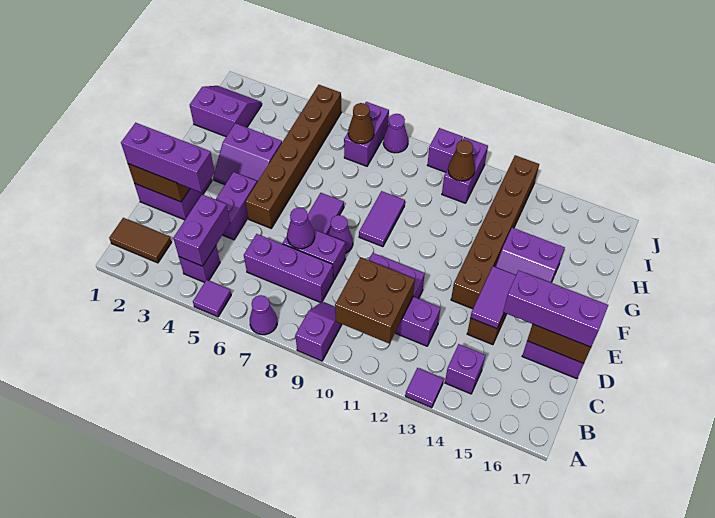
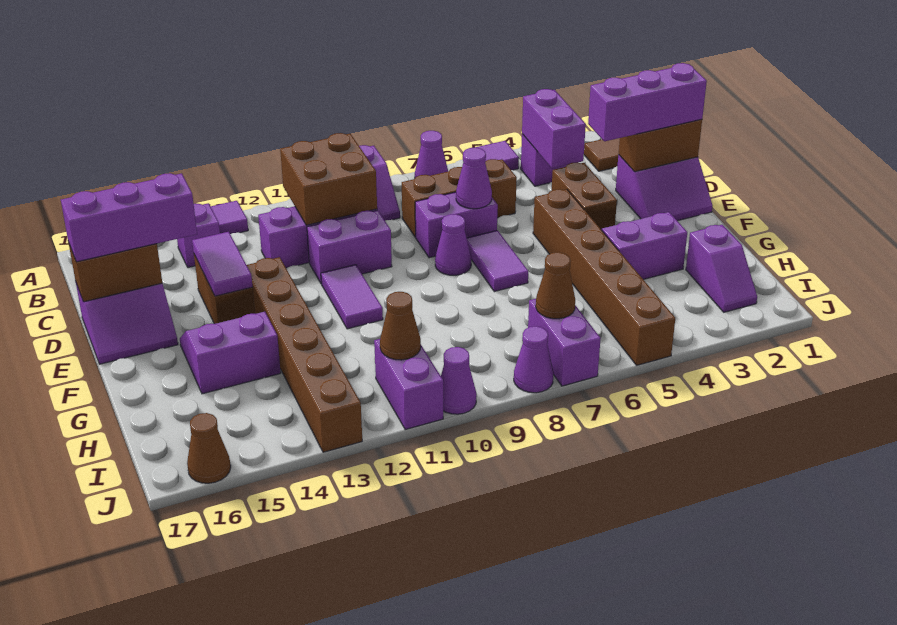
purple 1x3 brick [244,234,333,303] -> brown 1x3 brick [402,159,517,237]
purple 1x2 brick [215,172,257,240] -> brown 1x2 brick [552,162,617,229]
purple 1x2 tile [359,191,405,247] -> purple 1x2 tile moved to [321,265,383,329]
purple 2x2 slope [190,86,262,137] -> purple 1x2 slope [686,225,757,312]
purple 1x1 brick [428,128,463,172] -> purple 1x1 cone [441,347,477,414]
none -> brown 1x1 cone [187,413,231,483]

